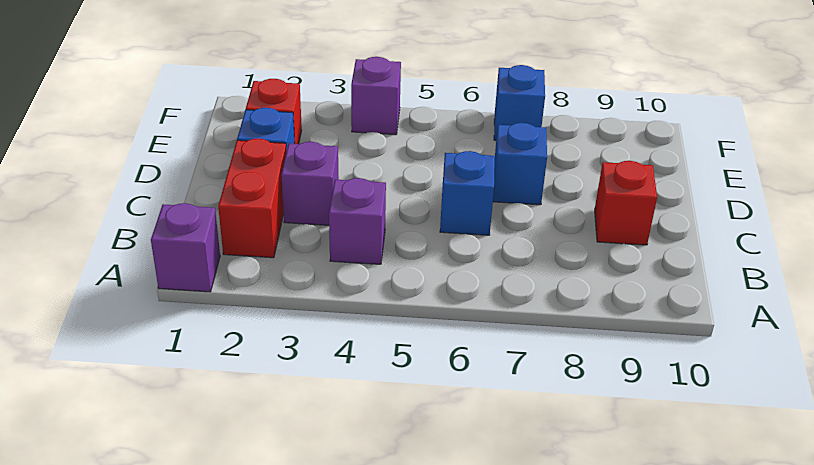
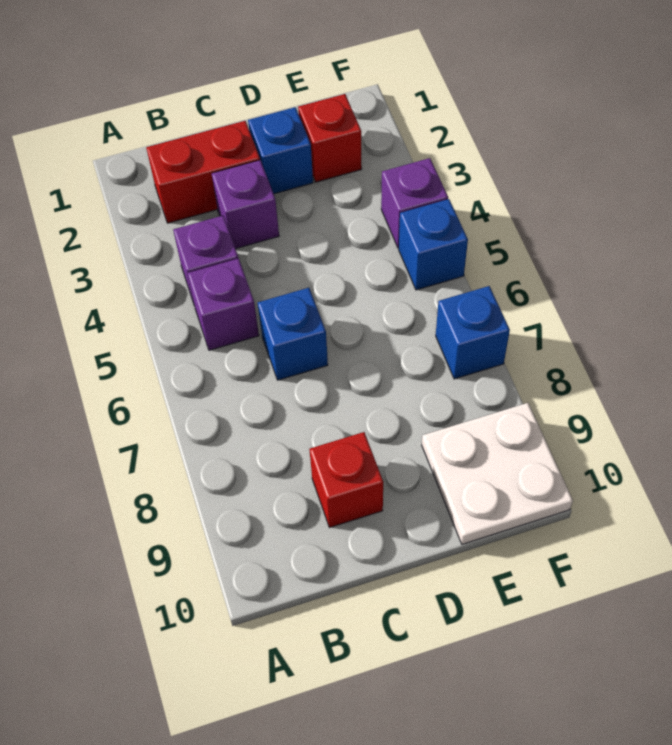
purple 1x1 brick [151,203,220,292] -> purple 1x1 brick moved to [187,258,259,350]
blue 1x1 brick [493,123,547,205] -> blue 1x1 brick moved to [399,199,468,290]
none -> white 2x2 plate [422,403,573,544]

